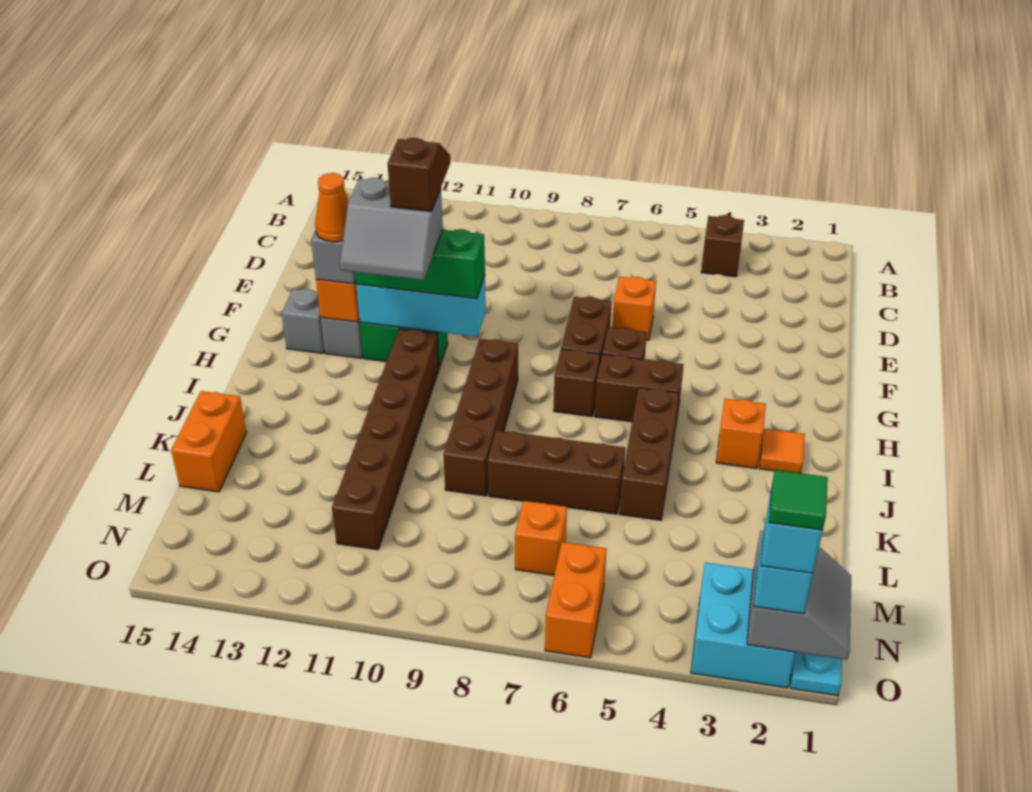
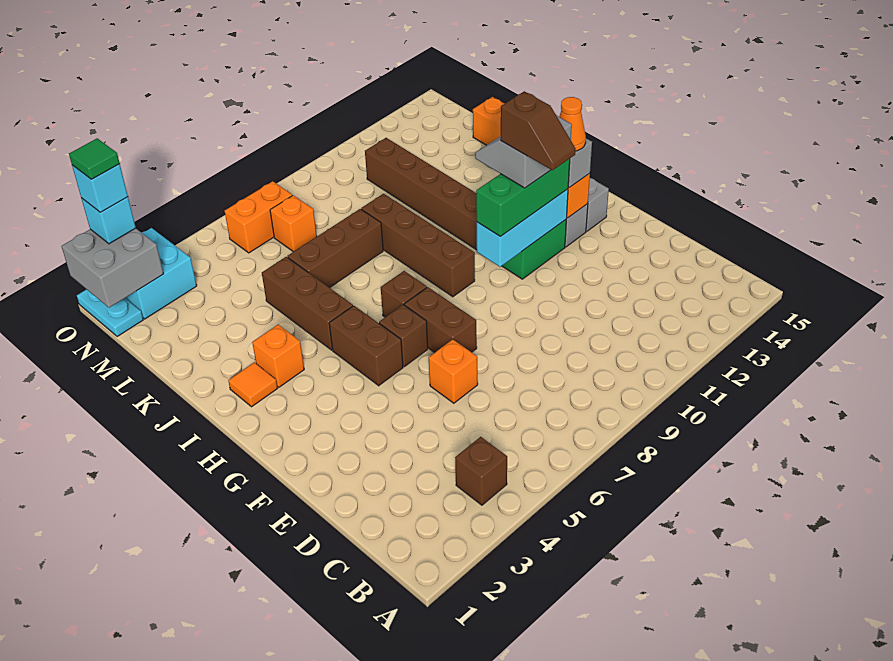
brown 1x2 brick [595,354,684,422] -> brown 1x2 brick turned to [329,306,403,386]
grey 2x2 slope [747,531,851,660] -> grey 2x2 brick [61,228,163,308]
orange 1x2 brick [545,542,607,658] -> orange 1x2 brick turned to [225,181,292,253]

